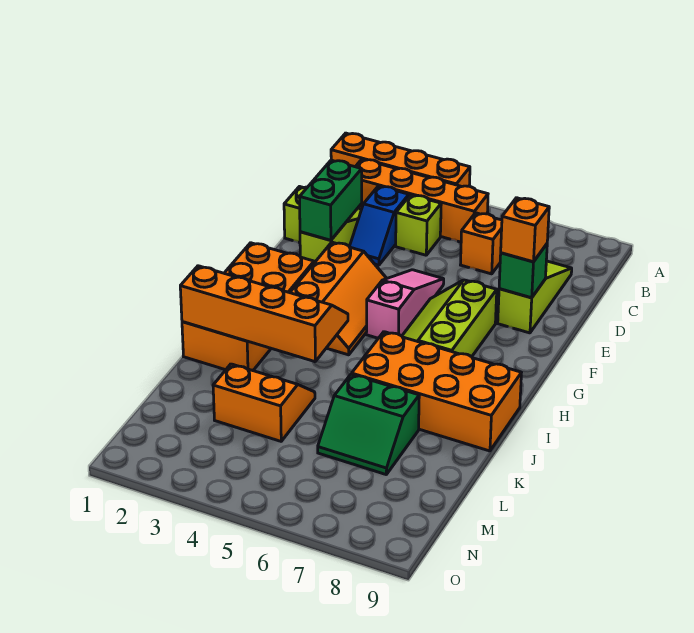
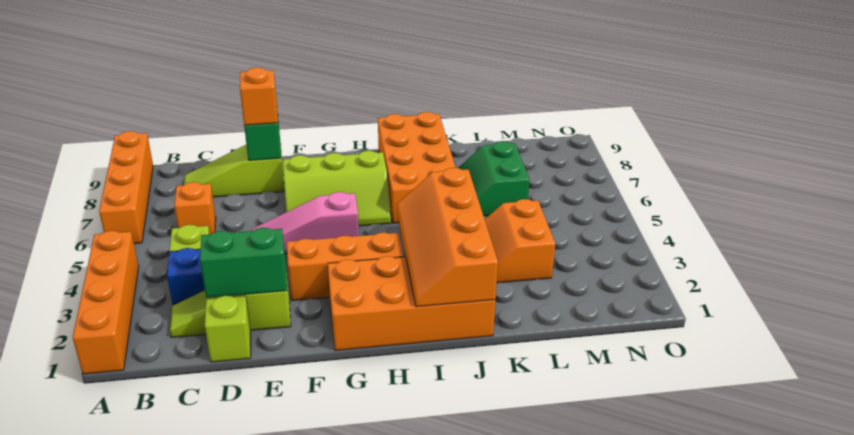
orange 1x4 brick [355,159,488,242] -> orange 1x4 brick moved to [99,131,153,244]
green 2x2 slope [318,374,419,474] -> green 2x2 slope turned to [458,141,530,216]

